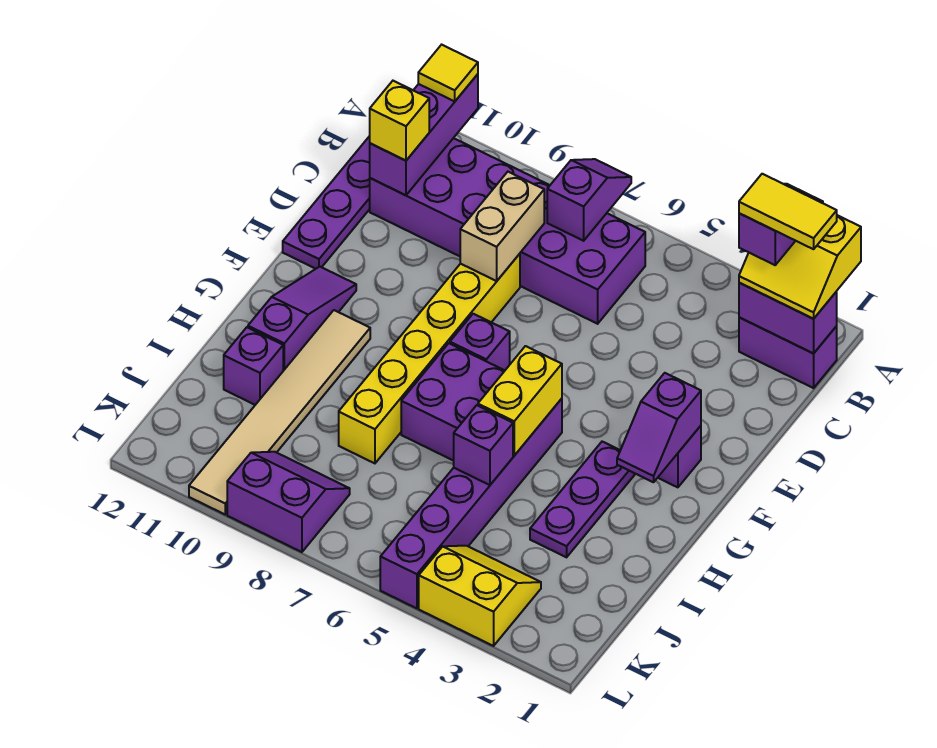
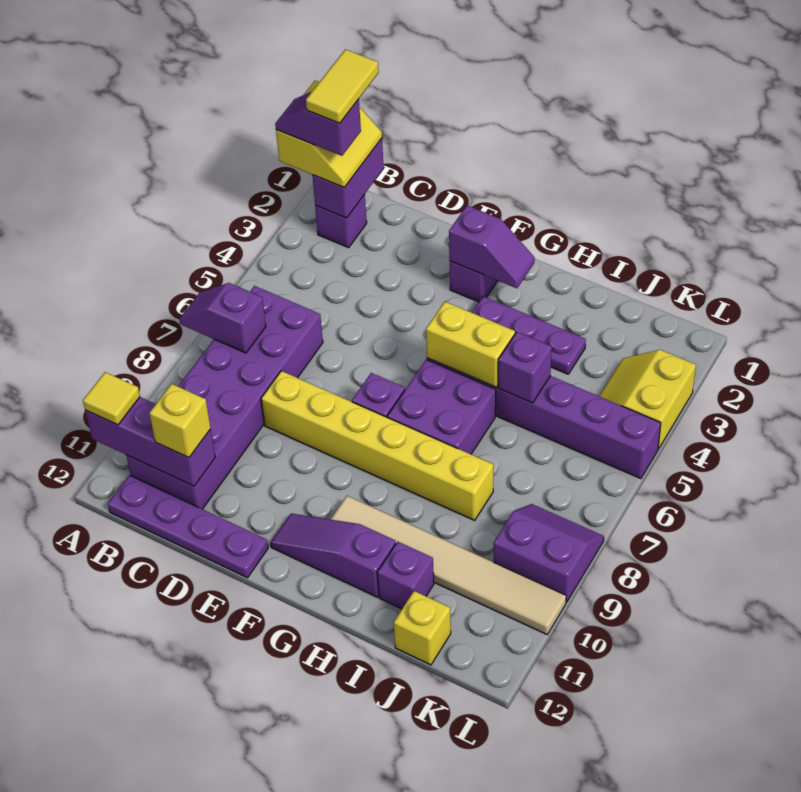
purple 1x2 brick [739,317,837,388] -> purple 1x1 brick [315,194,367,248]
tan 1x2 brick [460,172,544,281] -> none
none -> yellow 1x1 brick [394,591,451,665]
purple 2x2 slope [227,452,350,552] -> purple 2x2 slope turned to [494,504,604,602]

